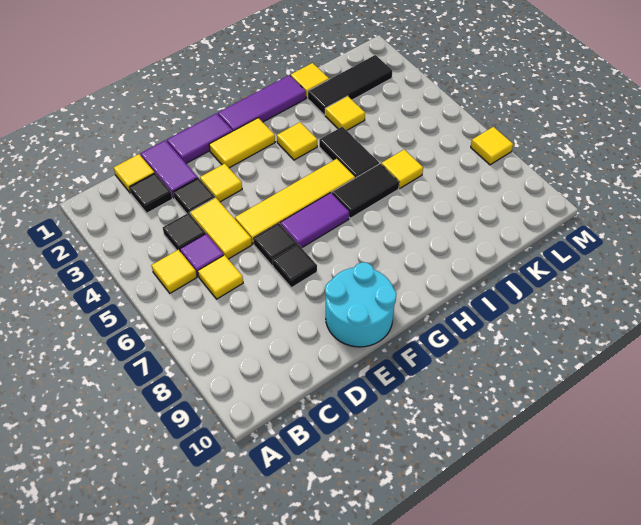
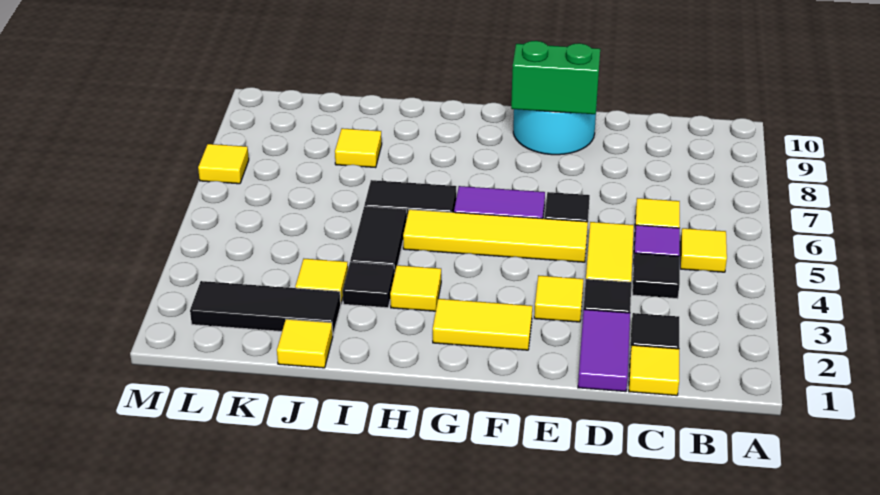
purple 1x2 tile [167,113,233,163] -> none
black 1x1 tile [272,244,317,288] -> black 1x1 tile moved to [343,262,395,308]
none -> green 1x2 brick [511,41,600,114]
purple 1x3 tile [218,75,306,131] -> none
yellow 1x1 tile [381,150,423,188] -> yellow 1x1 tile moved to [335,128,382,167]

